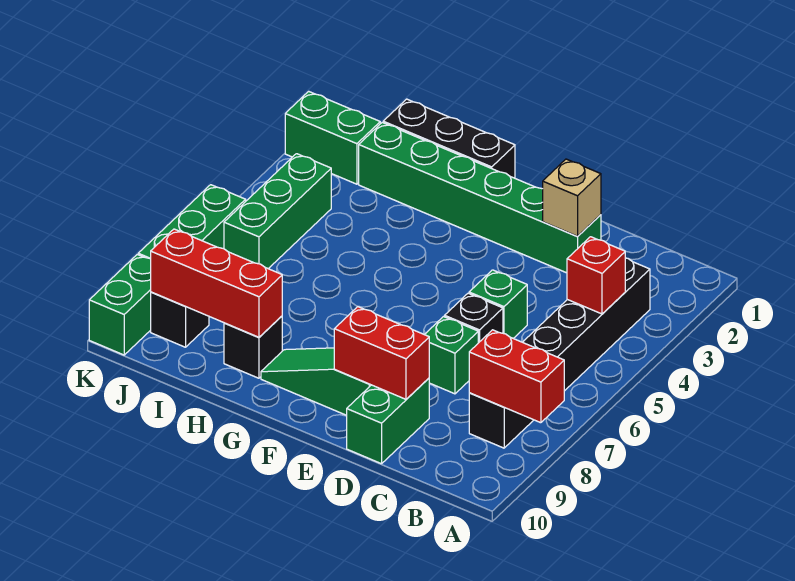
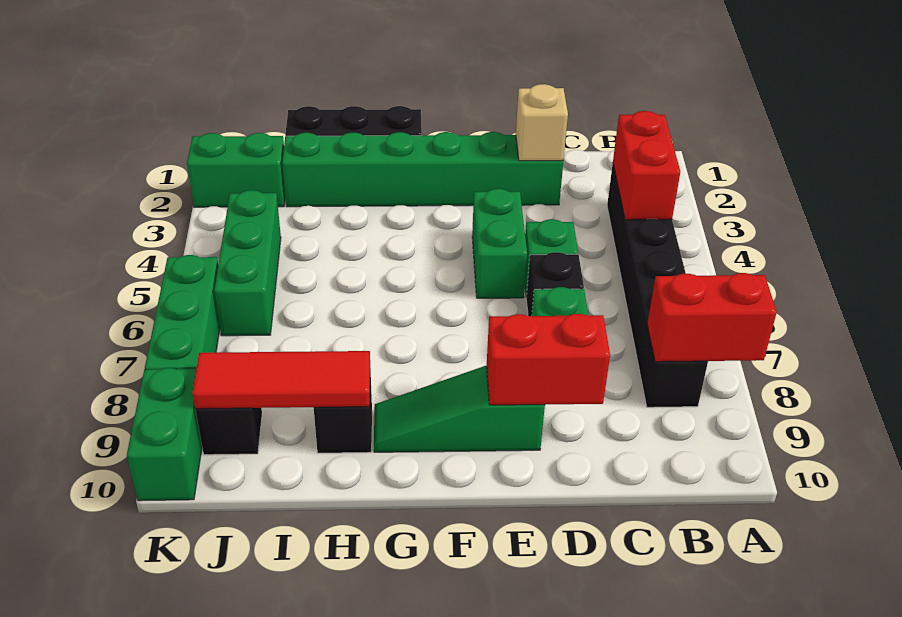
red 1x1 brick [567,237,625,314] -> red 1x2 brick [613,111,680,220]
green 1x2 brick [347,378,429,464] -> green 1x2 brick moved to [472,189,527,298]
red 1x3 brick [150,229,282,337] -> red 1x3 tile [192,351,370,409]

